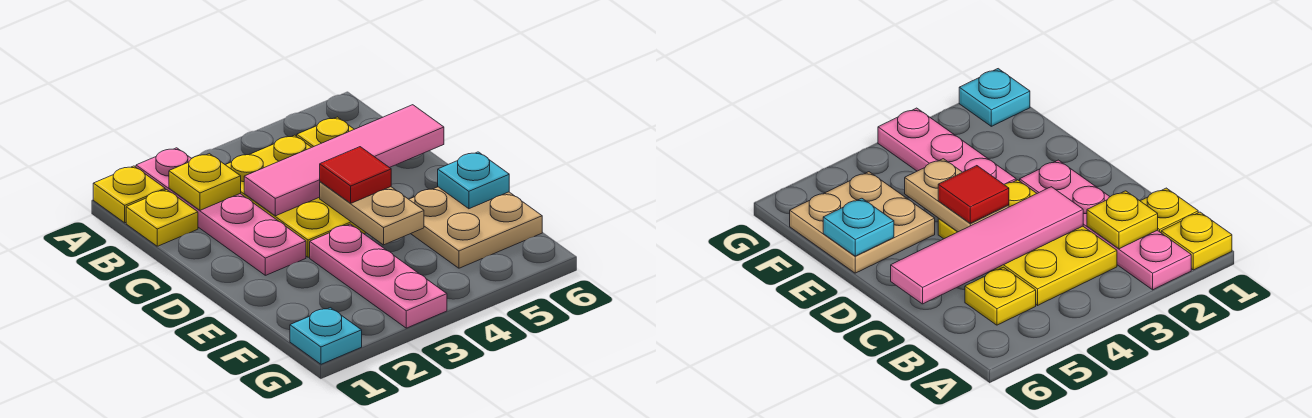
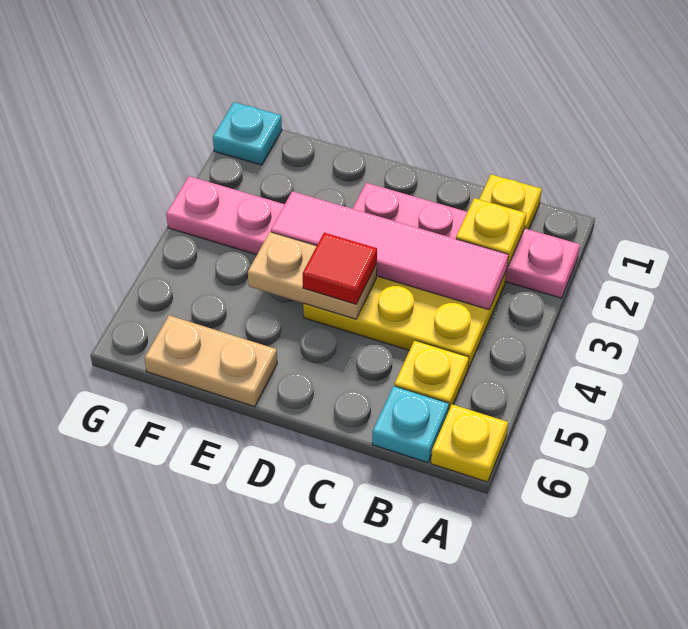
yellow 1x1 plate [93,166,165,223] -> yellow 1x1 plate moved to [431,404,508,482]
pink 1x4 tile [244,105,444,216] -> pink 1x4 tile turned to [271,191,508,310]
tan 2x2 plate [409,187,542,268] -> tan 1x2 plate [144,315,277,407]
cyan 1x1 plate [438,152,509,209] -> cyan 1x1 plate moved to [372,386,449,463]

